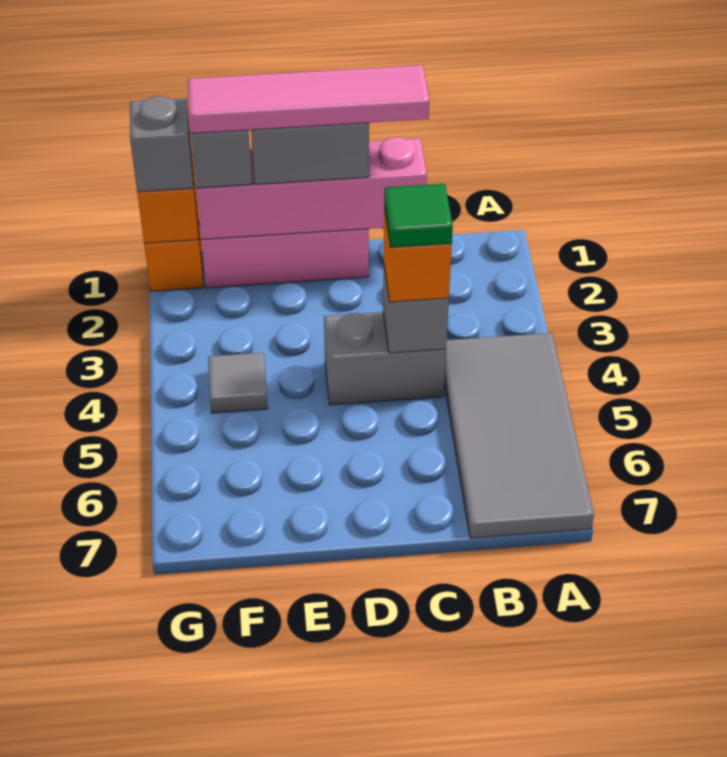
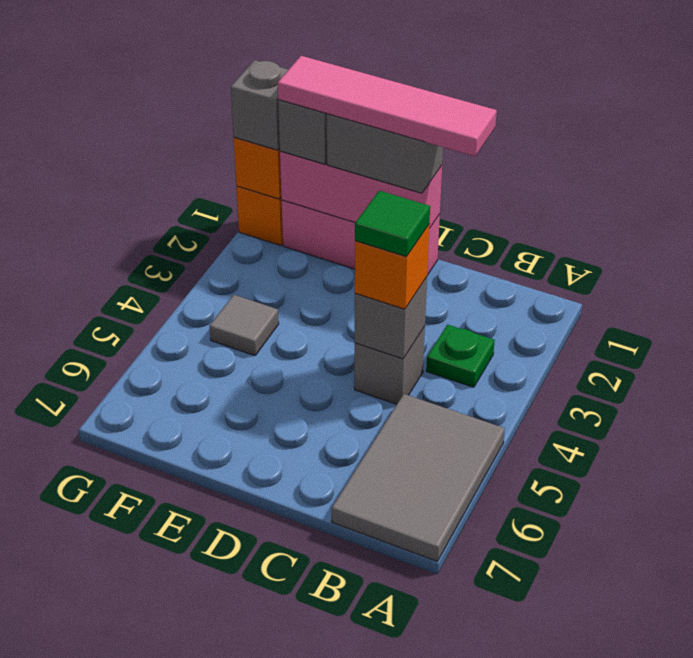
grey 2x4 tile [444,333,594,538] -> grey 2x3 tile [332,394,505,561]
none -> green 1x1 plate [426,325,495,387]
pink 1x4 brick [196,137,427,239] -> pink 1x3 brick [280,151,442,229]
grey 1x2 brick [324,312,446,405] -> grey 1x1 brick [354,326,425,404]

